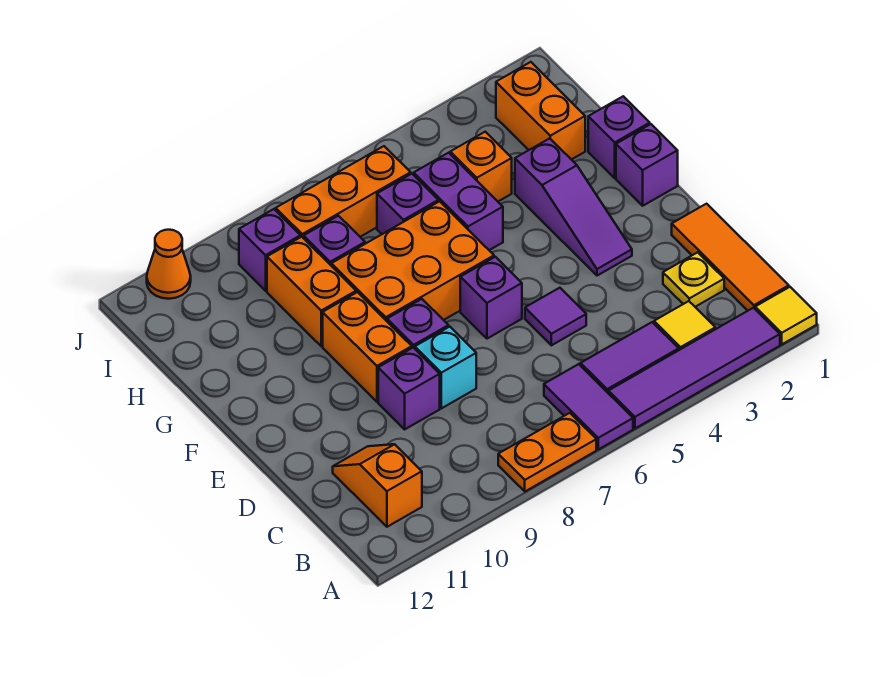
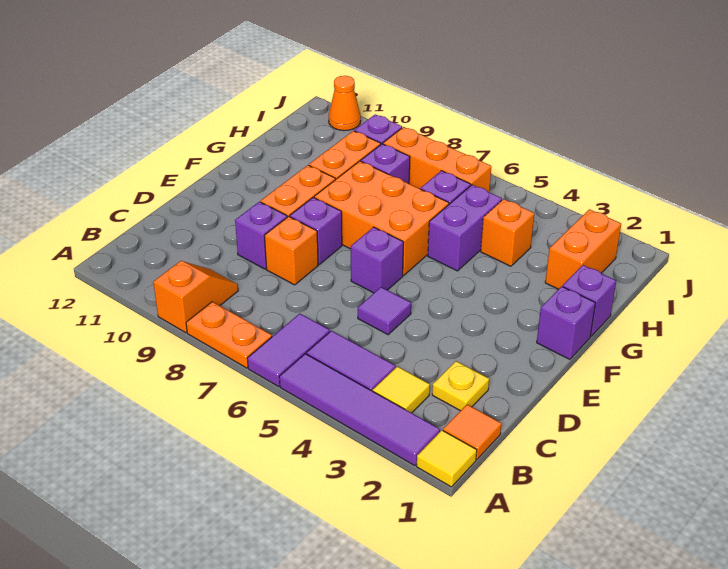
orange 1x3 tile [672,204,789,311] -> orange 1x1 tile [443,405,501,459]
orange 1x2 slope [333,444,422,527] -> orange 1x2 slope moved to [153,261,238,333]
cyan 1x1 brick [415,327,476,408] -> orange 1x1 brick [264,216,318,285]
purple 1x3 slope [515,138,632,276] -> none

